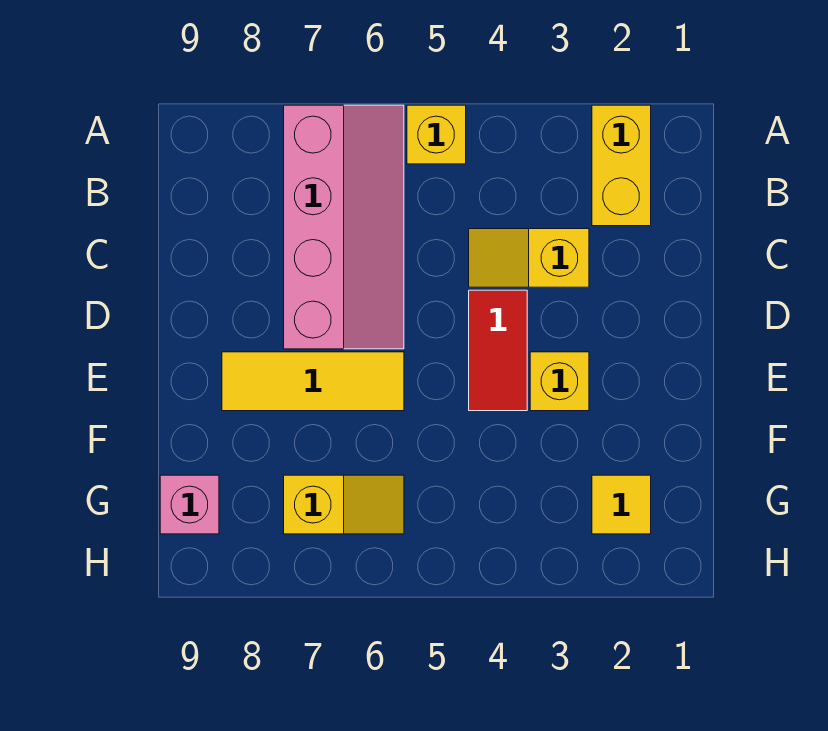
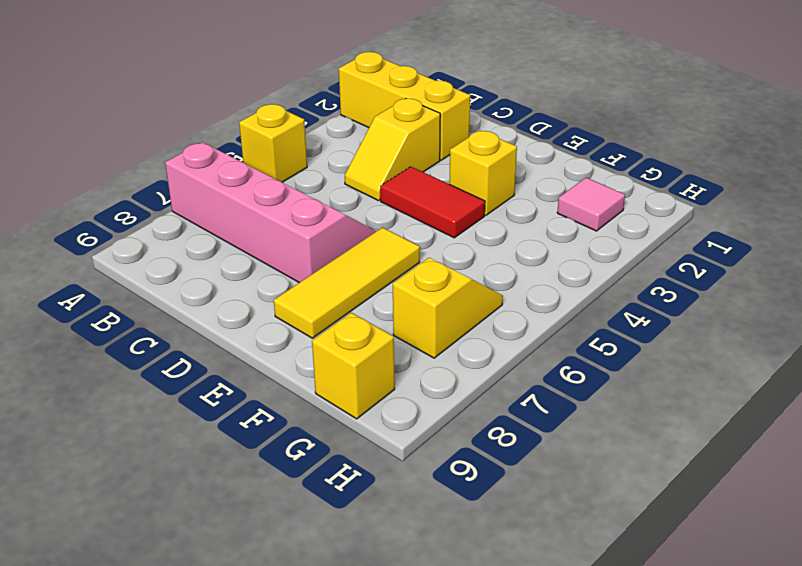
yellow 1x2 brick [592,105,651,226] -> yellow 1x3 brick [339,52,470,160]
yellow 1x1 tile [592,475,651,534] -> pink 1x1 tile [557,178,625,231]
pink 1x1 brick [160,475,219,534] -> yellow 1x1 brick [312,313,395,419]

